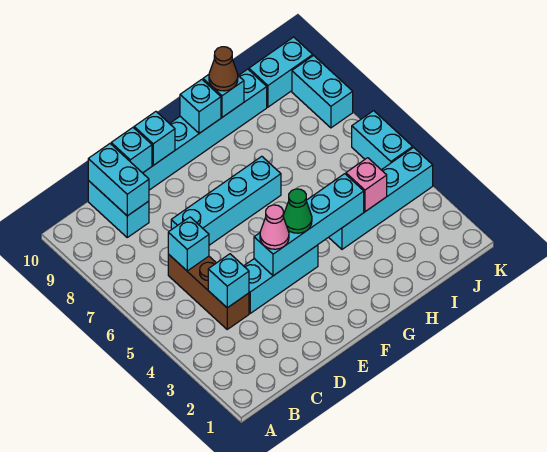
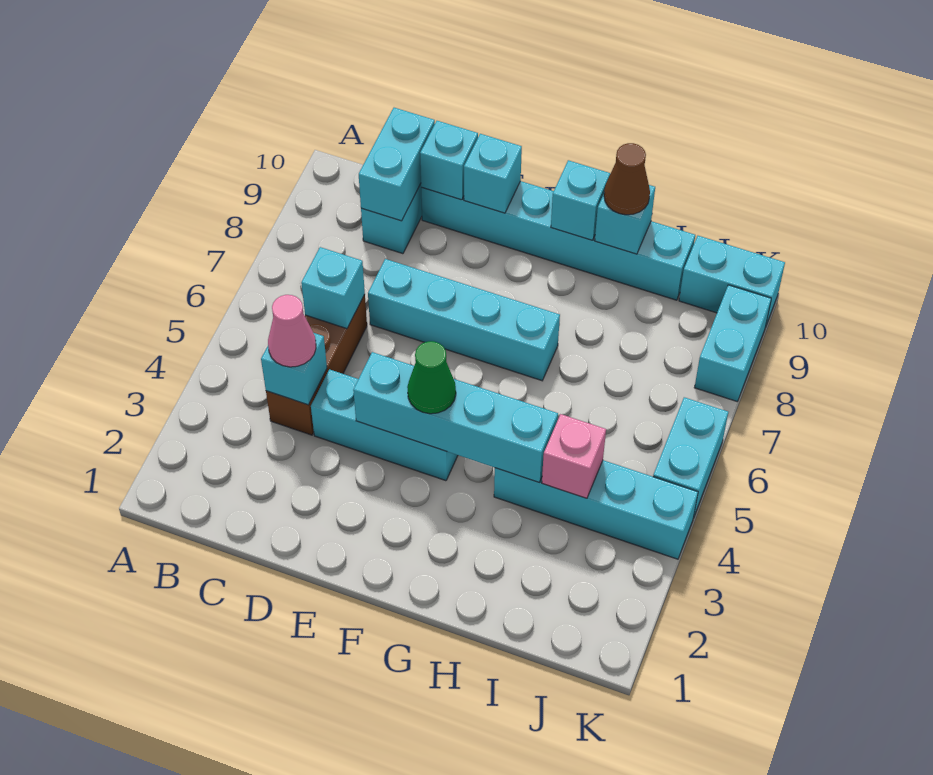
pink 1x1 cone [260,205,289,249] -> pink 1x1 cone moved to [268,295,316,367]

